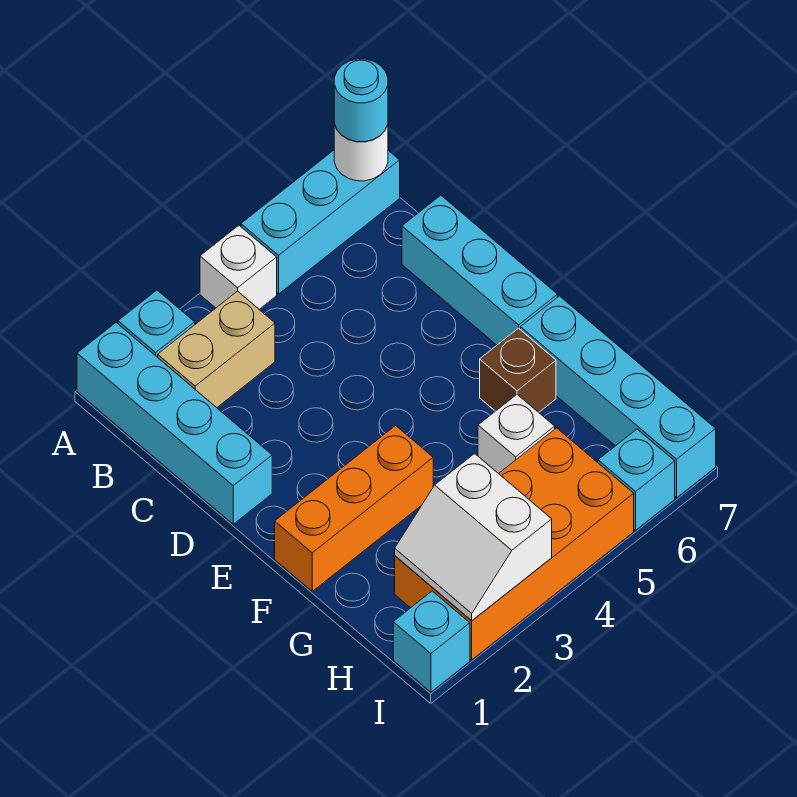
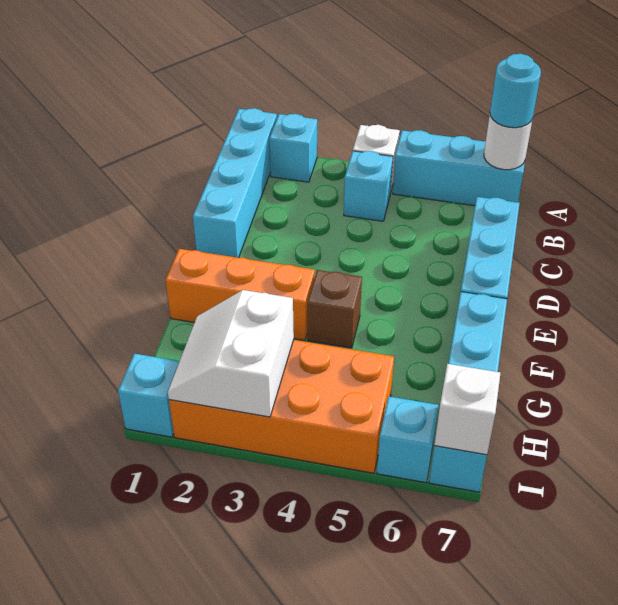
tan 1x2 brick [158,291,275,408] -> none
none -> cyan 1x1 brick [344,151,393,221]
brown 1x1 brick [480,328,556,412] -> brown 1x1 brick moved to [307,270,362,348]
white 1x1 brick [478,395,555,474] -> white 1x1 brick moved to [434,364,500,455]

